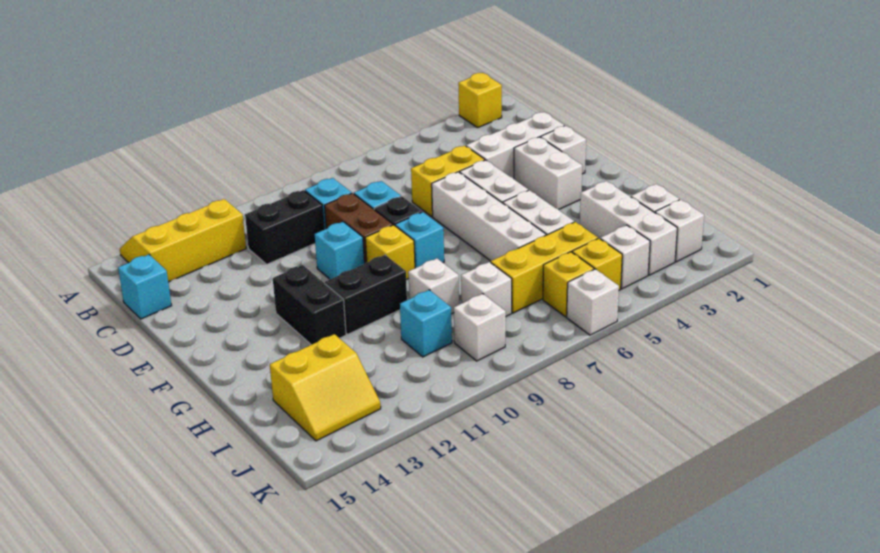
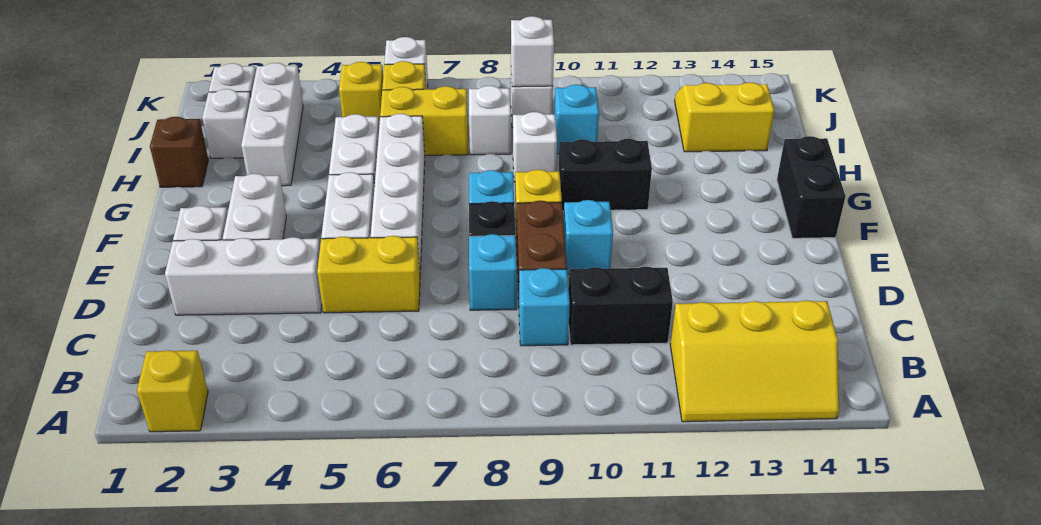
cyan 1x1 brick [118,255,172,319] -> none
black 1x2 brick [273,265,346,345] -> black 1x2 brick moved to [777,136,845,238]
none -> brown 1x1 brick [150,117,208,187]
yellow 1x3 brick [491,222,598,313] -> yellow 1x2 brick [380,86,468,155]
white 1x1 brick [600,225,650,289] -> white 1x1 brick moved to [511,16,554,87]

